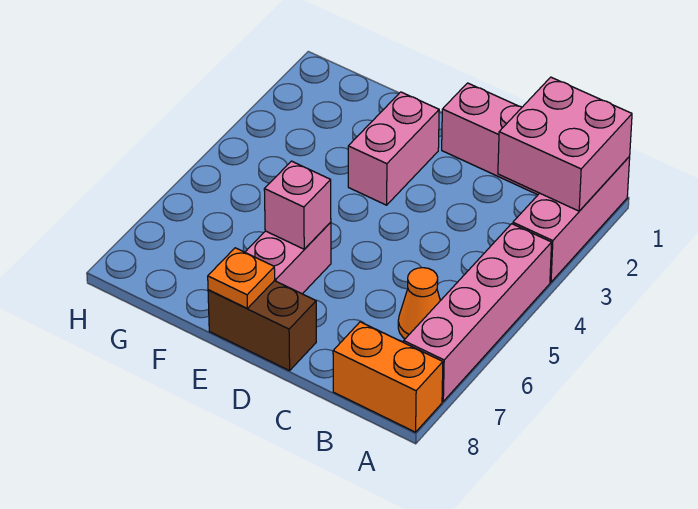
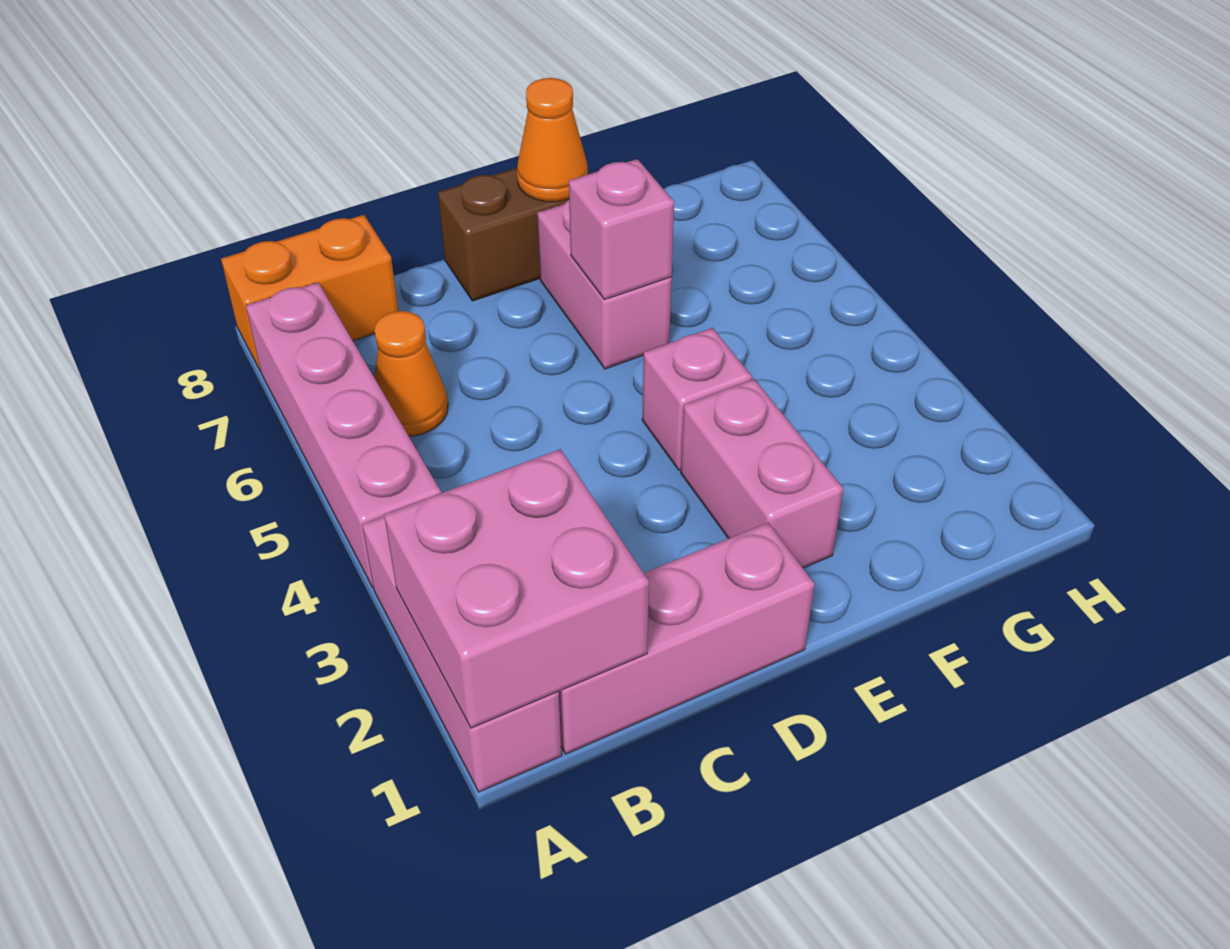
none -> pink 1x1 brick [642,328,752,470]
orange 1x1 plate [208,248,275,308] -> orange 1x1 cone [517,78,588,202]

